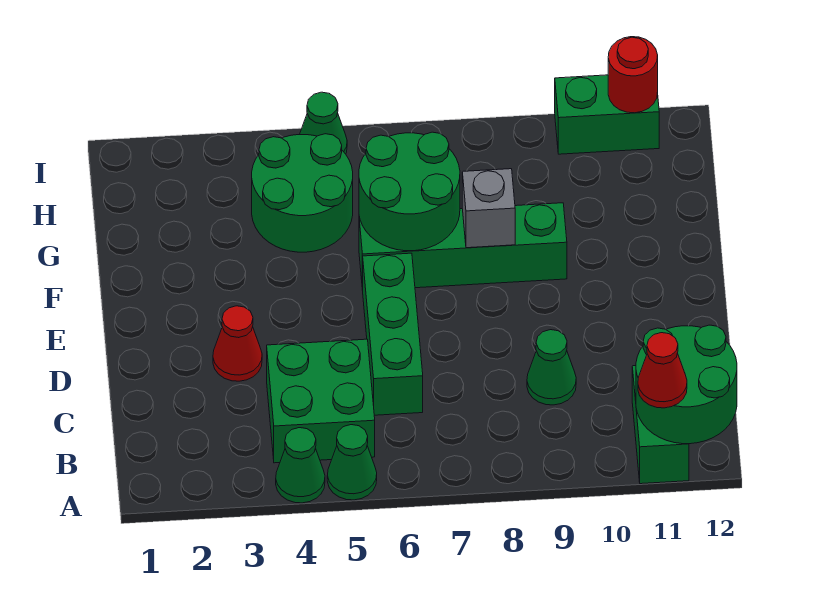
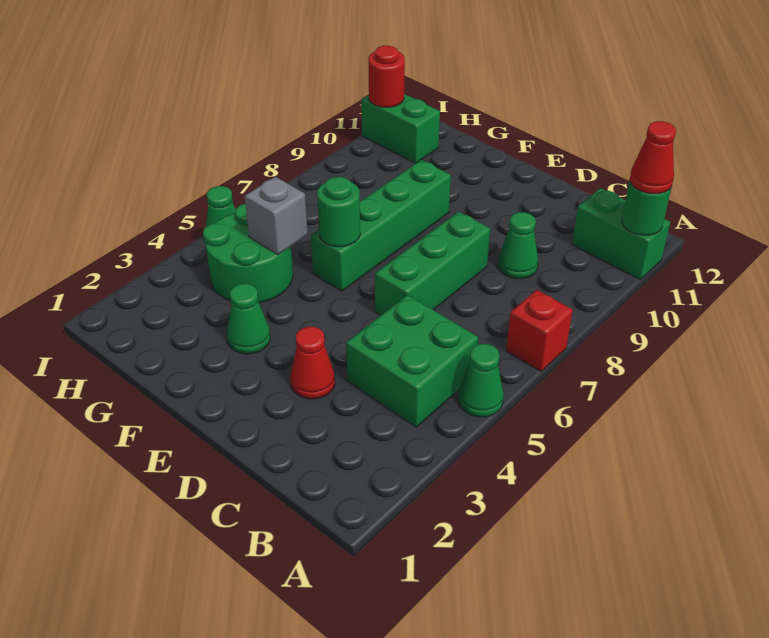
green 1x1 cone [276,428,325,503] -> green 1x1 cone moved to [227,284,270,354]
none -> red 1x1 brick [506,290,573,371]
green 2x2 round brick [636,325,737,444] -> green 1x1 round brick [622,180,672,235]
green 1x3 brick [363,253,423,415] -> green 1x3 brick turned to [375,212,490,315]
green 2x2 round brick [359,132,460,251] -> green 1x1 round brick [317,177,360,247]
grey 1x1 brick [462,169,515,248] -> grey 1x1 brick moved to [245,177,308,255]
green 1x2 brick [555,75,659,154] -> green 1x2 brick turned to [362,94,440,163]

